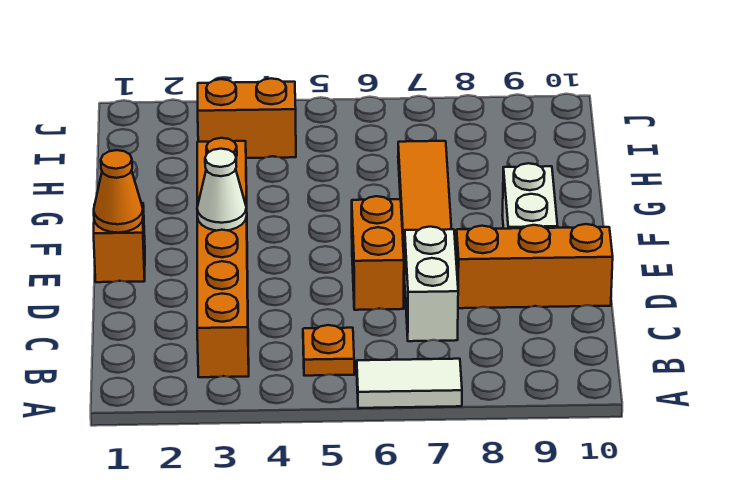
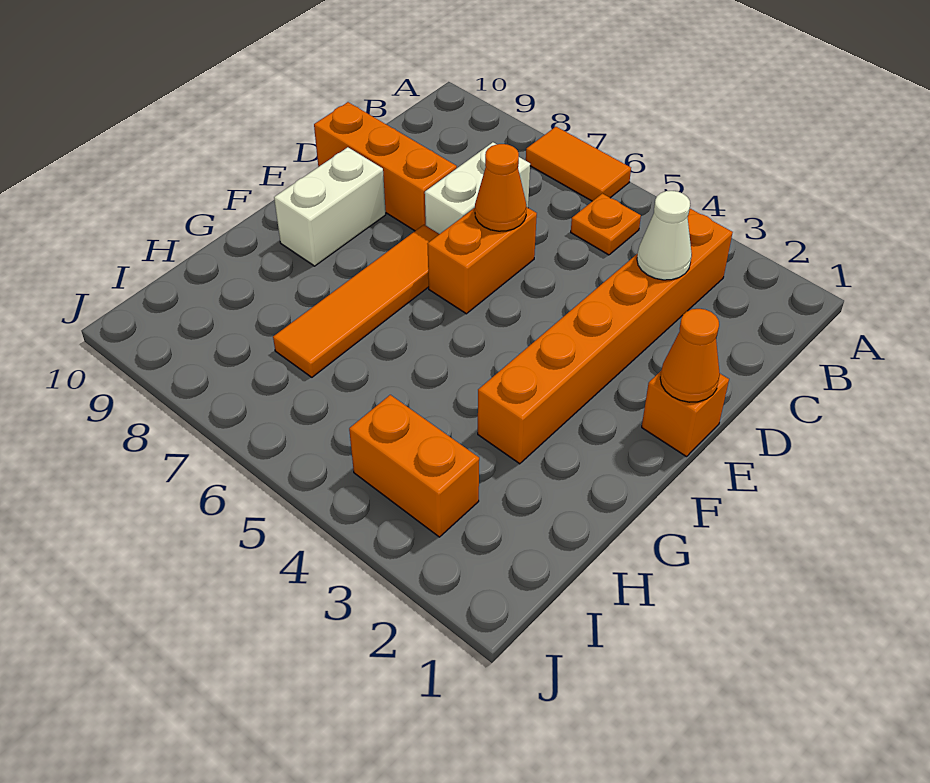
white 1x2 tile [357,359,462,408] -> orange 1x2 tile [526,127,631,201]
none -> orange 1x1 cone [475,144,527,231]
white 1x1 cone [197,149,247,231] -> white 1x1 cone moved to [637,191,692,280]

